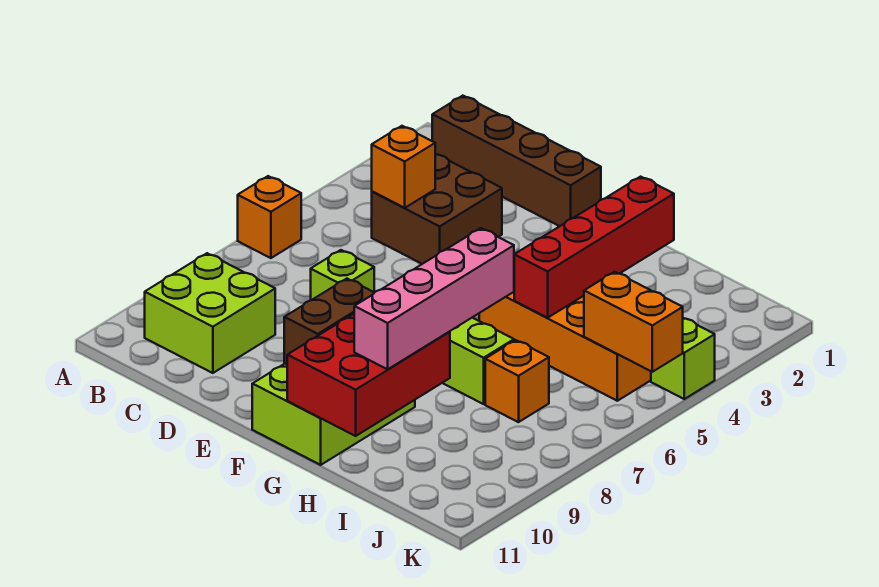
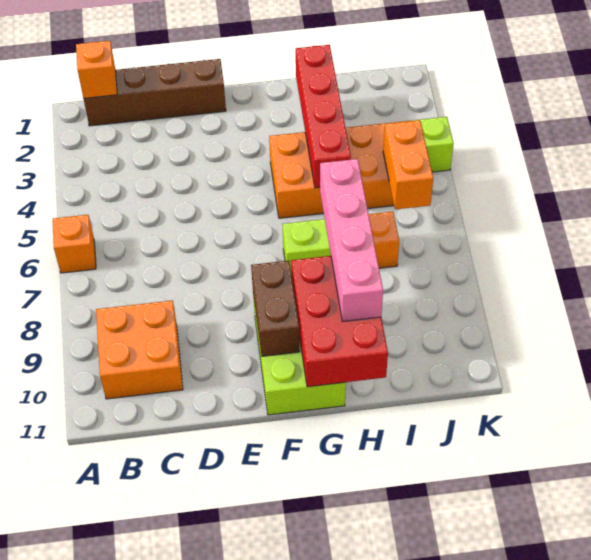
lime 2x2 brick [145,253,275,373] -> orange 2x2 brick [96,300,183,399]
brown 2x2 brick [372,154,502,264] -> none
orange 1x1 brick [372,126,435,208] -> orange 1x1 brick moved to [76,41,117,98]
lime 1x1 brick [311,250,374,300] -> none
orange 1x2 brick [584,272,683,372] -> orange 1x2 brick turned to [383,120,433,209]

